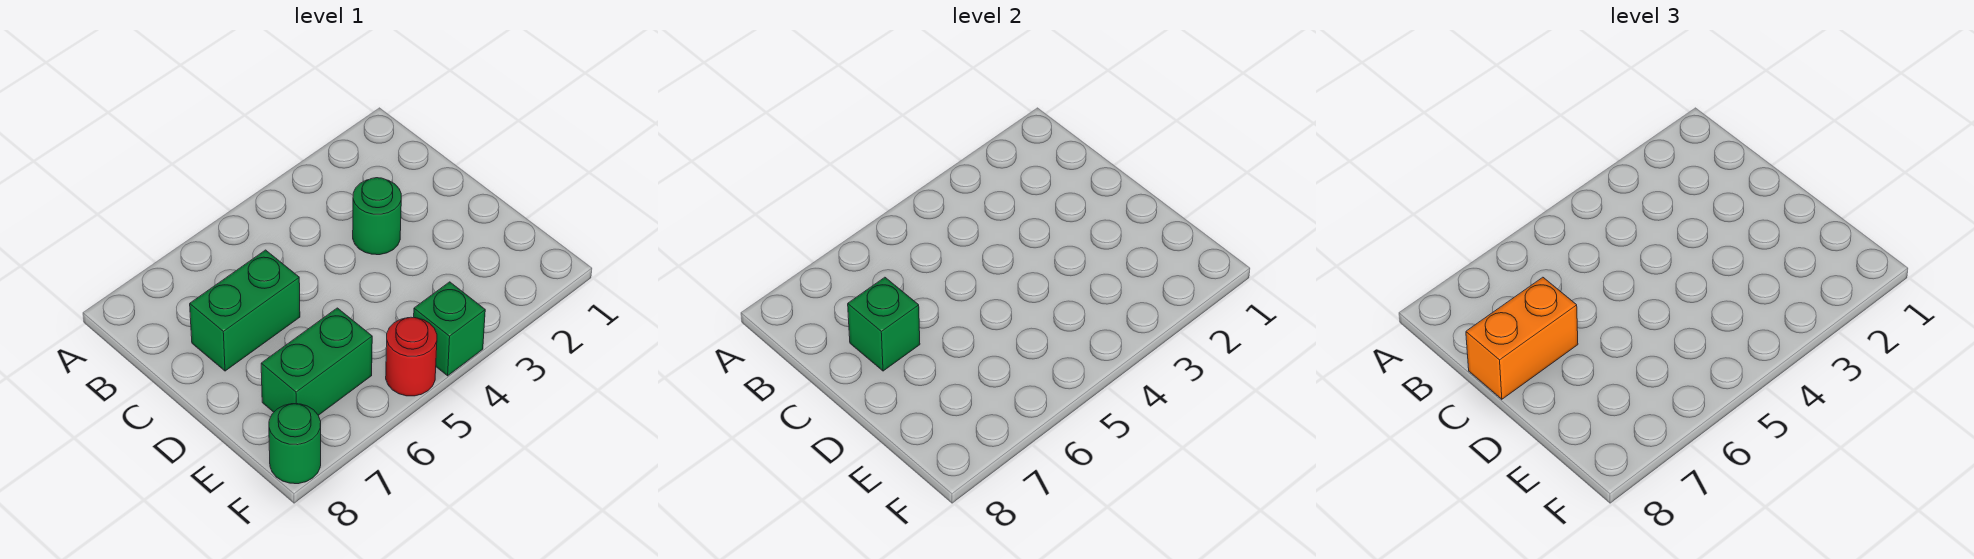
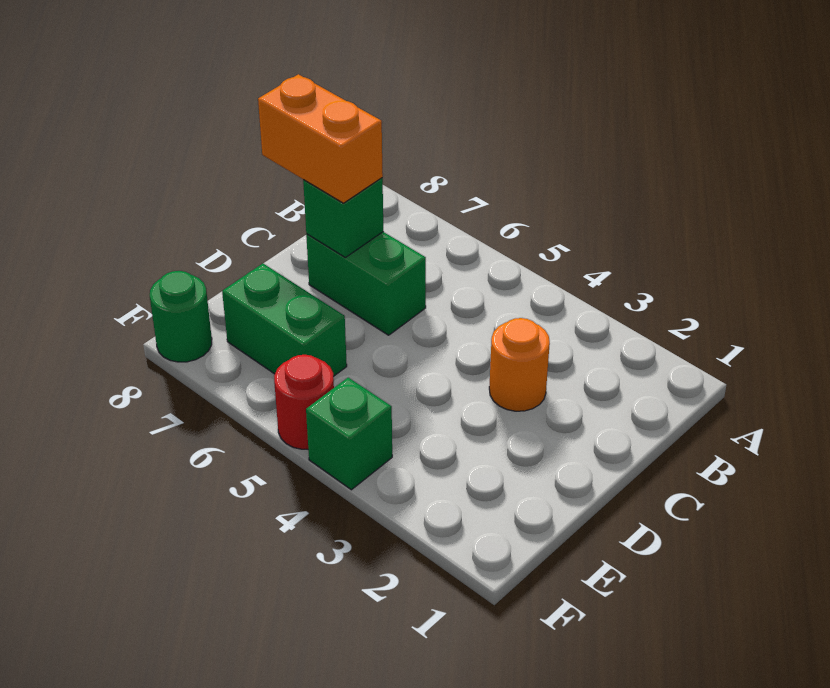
green 1x1 round brick [353,178,401,255] -> orange 1x1 round brick [489,318,550,411]

